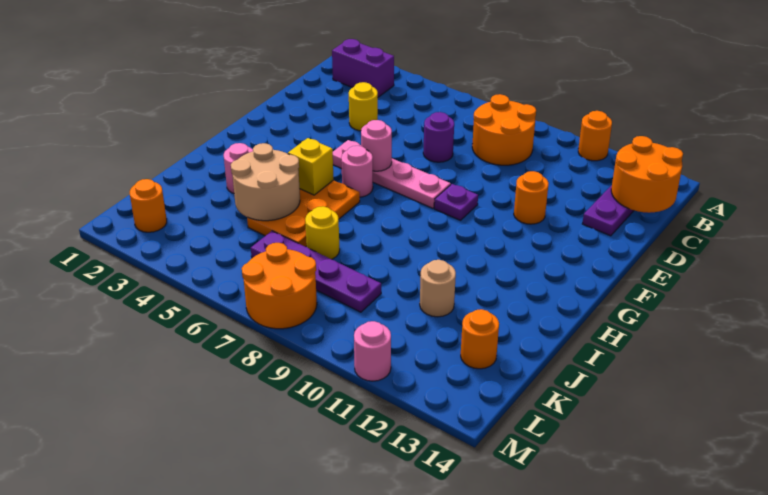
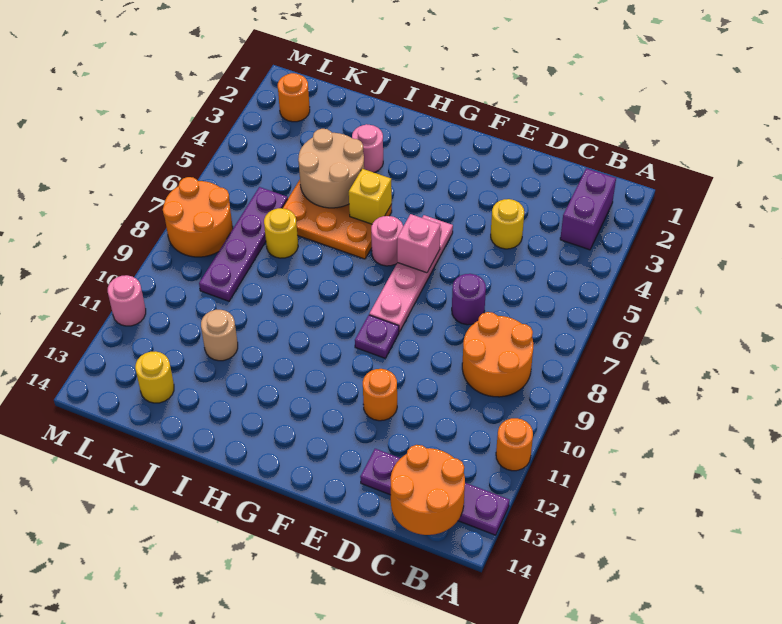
pink 1x1 round brick [361,120,392,171] -> pink 1x1 brick [397,214,440,273]
orange 1x1 round brick [461,309,499,369] -> yellow 1x1 round brick [135,351,174,403]

